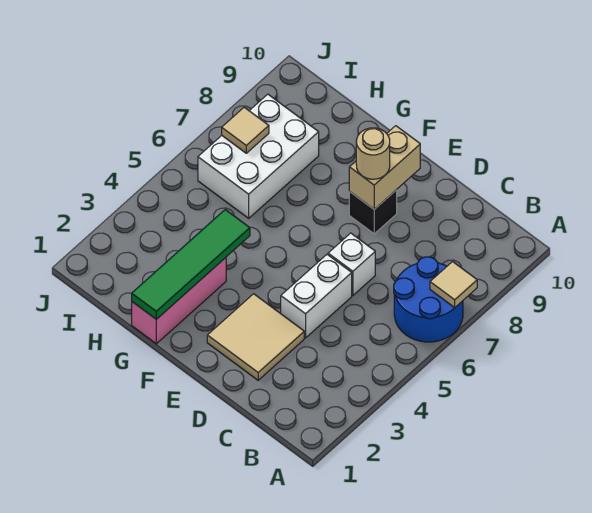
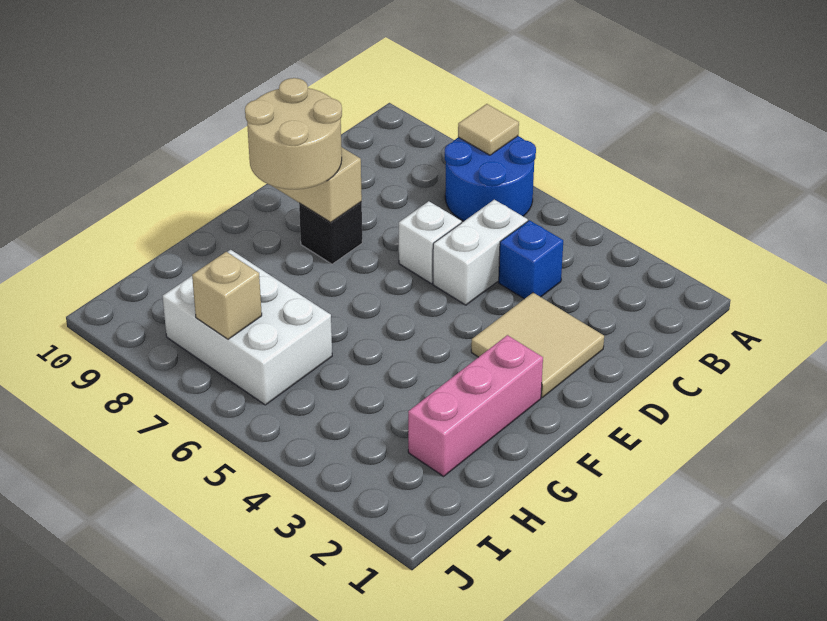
none -> blue 1x1 brick [499,220,563,299]
white 1x2 brick [281,255,352,338] -> white 1x2 brick turned to [433,200,528,305]
tan 1x1 round brick [356,128,390,179] -> tan 2x2 round brick [245,78,342,189]
pink 1x3 brick [132,258,226,344] -> pink 1x3 brick turned to [408,335,543,476]
green 1x4 tile [132,210,250,319] -> none
tan 1x1 tile [222,107,269,153] -> tan 1x1 brick [192,252,262,339]

